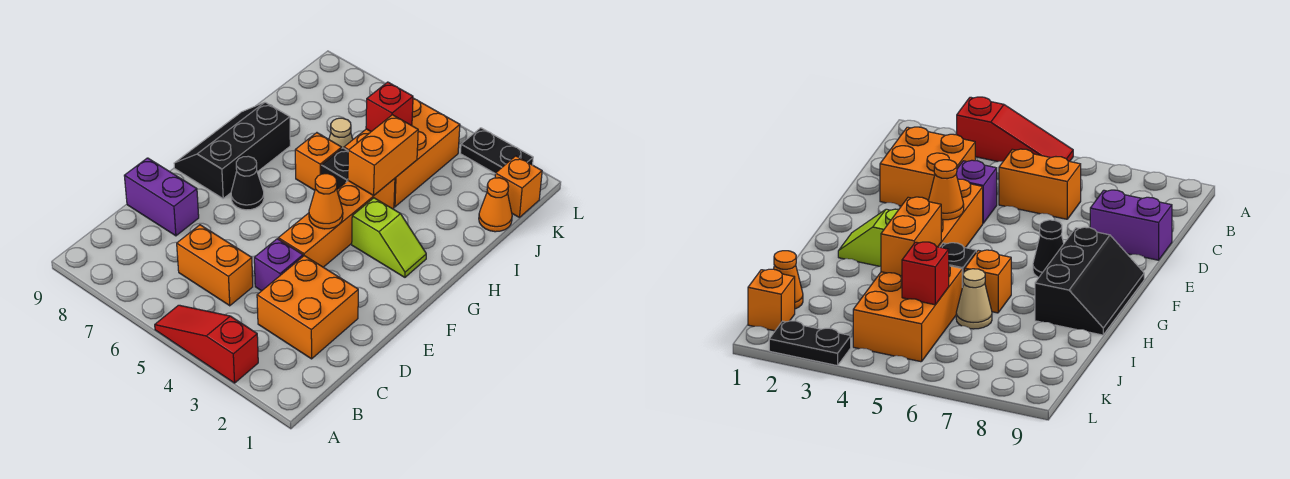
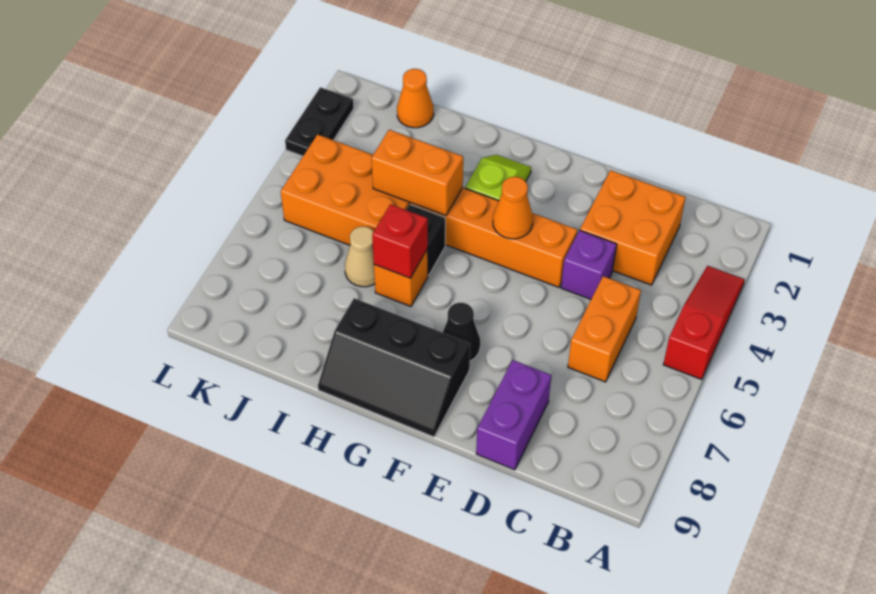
red 1x3 slope [155,305,258,383] -> red 1x3 slope turned to [663,266,745,379]
red 1x1 brick [366,82,413,132] -> red 1x1 brick moved to [372,204,428,278]
orange 1x1 brick [495,156,542,218] -> none

